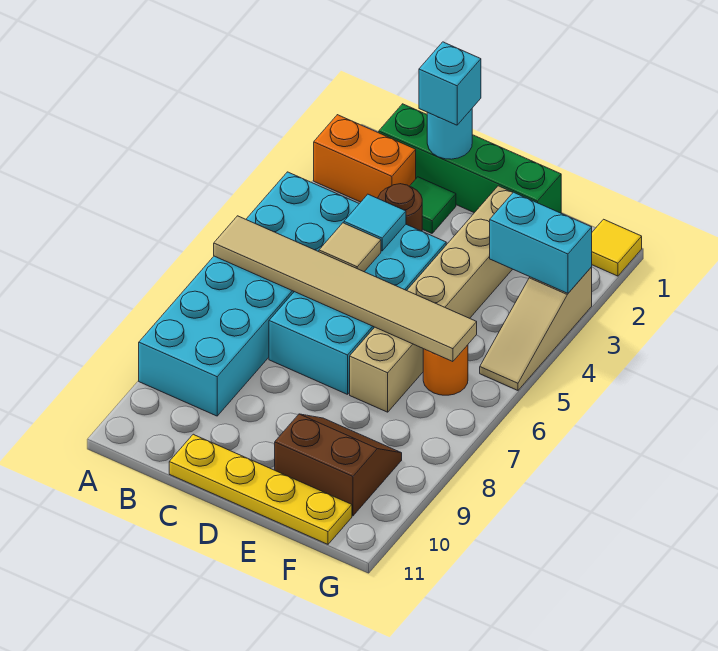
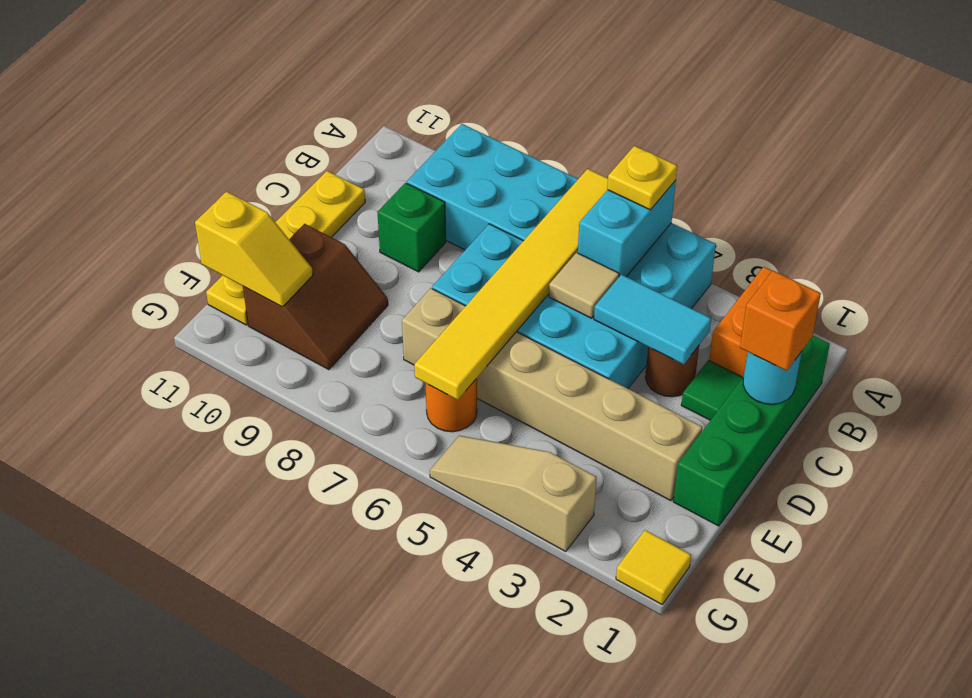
none -> yellow 1x1 plate [607,146,677,210]
tan 1x6 tile [214,216,477,362] -> yellow 1x6 tile [414,169,608,400]
cyan 1x1 brick [419,42,481,125] -> orange 1x1 brick [740,271,821,371]
cyan 1x1 tile [344,194,406,251] -> cyan 1x2 tile [594,275,711,364]
none -> green 1x1 brick [377,183,446,272]
cyan 1x2 brick [490,192,592,293] -> cyan 1x2 brick moved to [578,180,676,277]
none -> yellow 1x2 slope [195,192,313,307]

